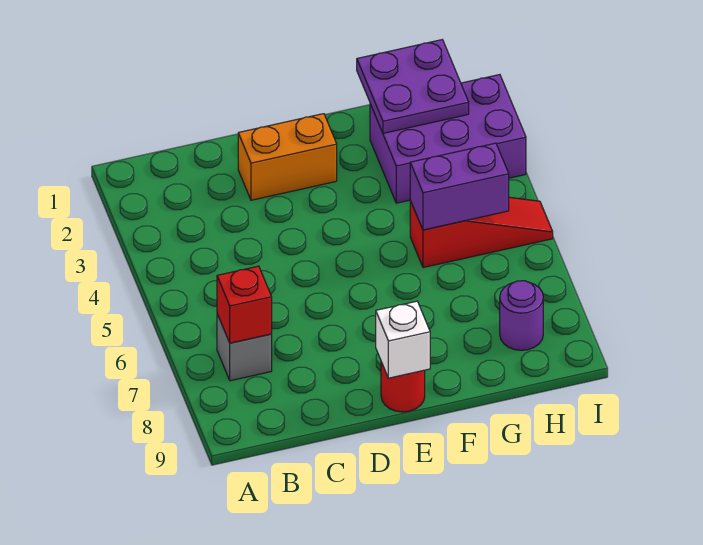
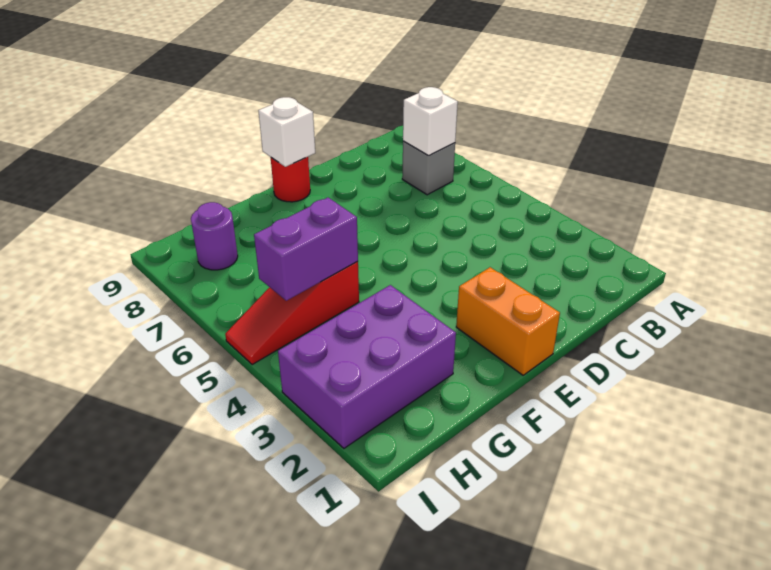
red 1x1 brick [217,266,272,343] -> white 1x1 brick [403,87,458,156]
orange 1x2 brick [238,114,337,200] -> orange 1x2 brick turned to [456,267,560,375]
purple 2x2 plate [357,40,469,133] -> none

